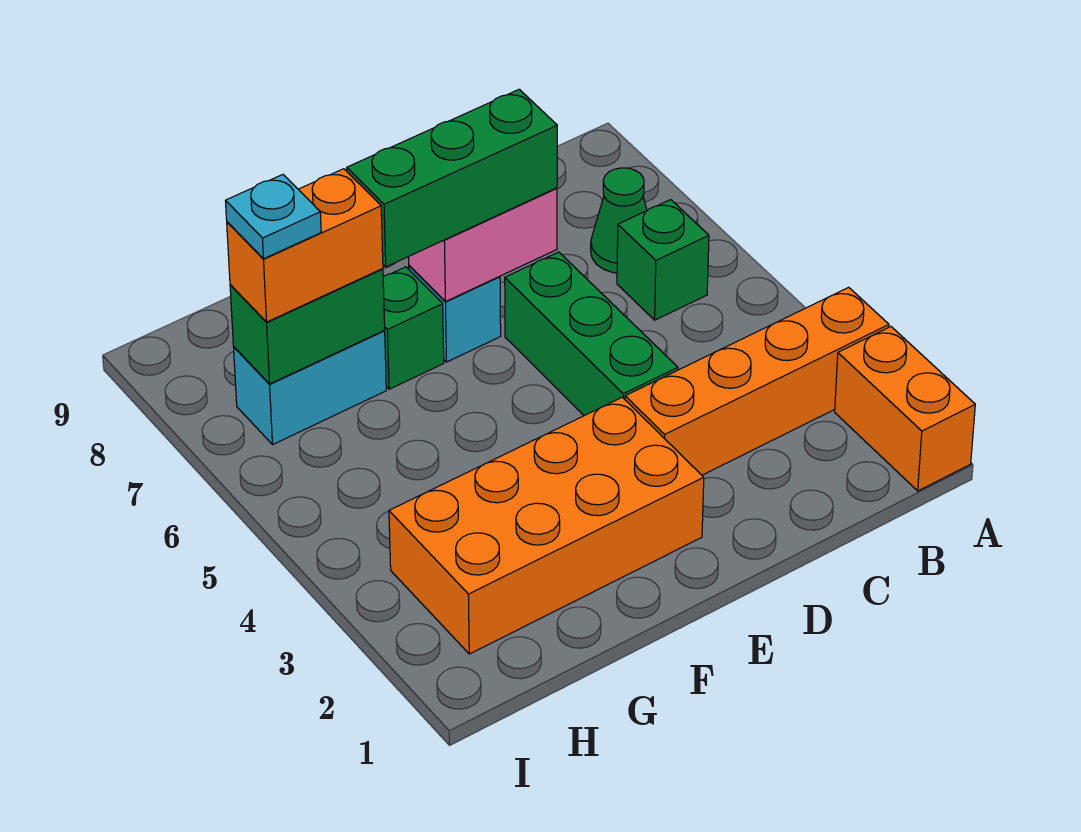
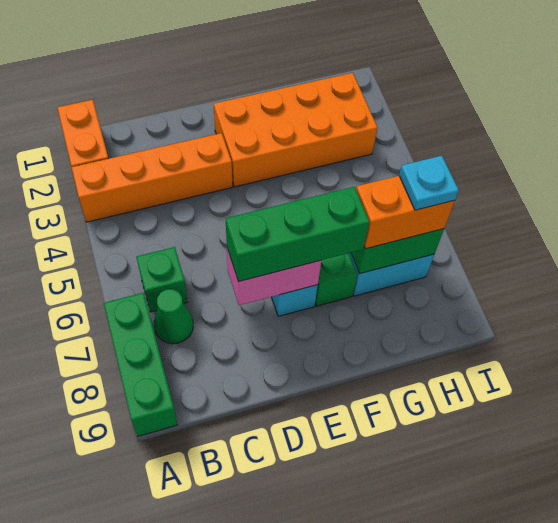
green 1x3 brick [505,252,678,416] -> green 1x3 brick moved to [104,293,178,437]

